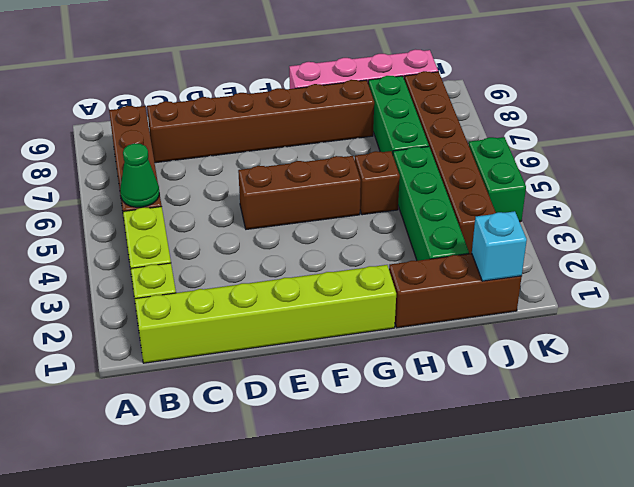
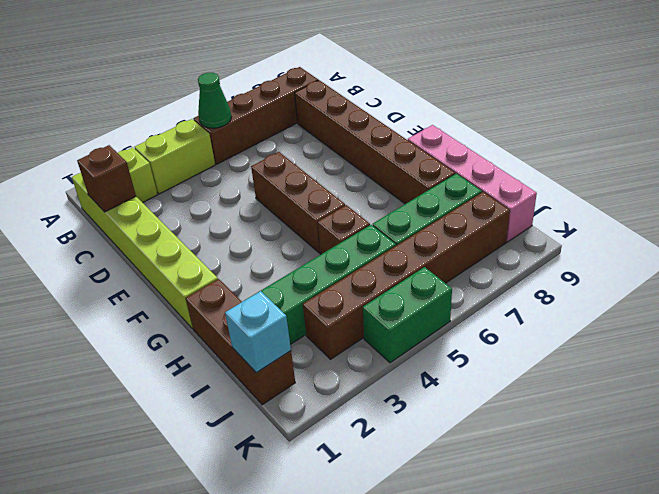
none -> brown 1x1 brick [77,145,136,212]

